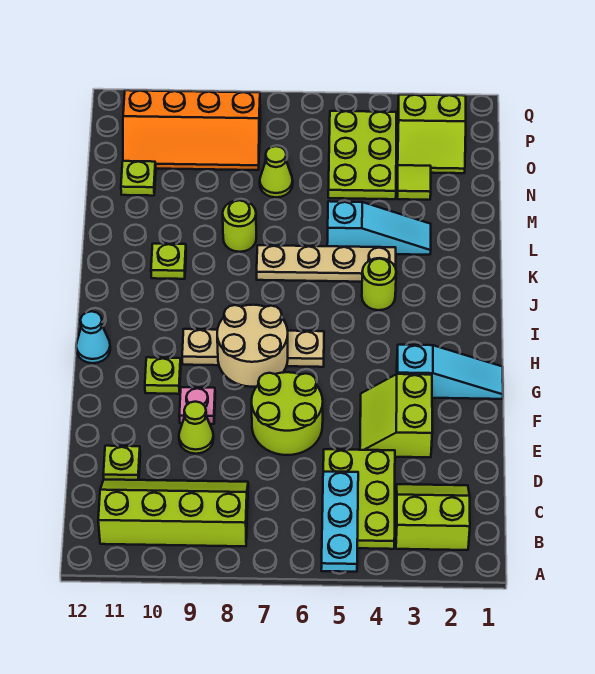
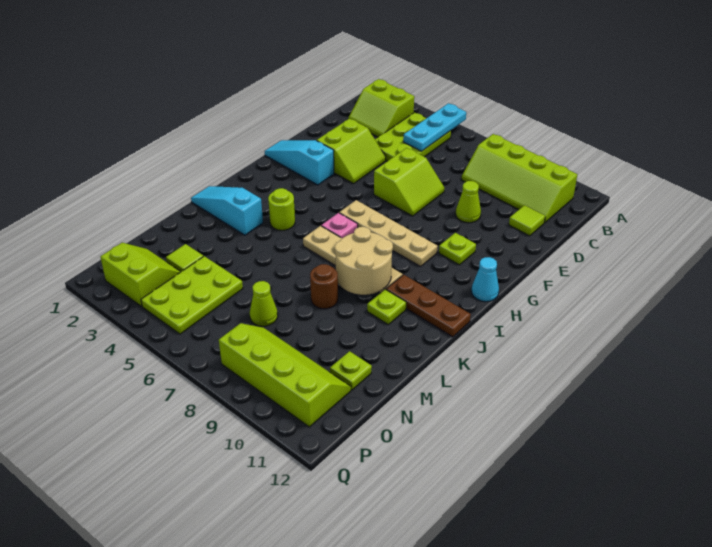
lime 1x1 plate [103,446,140,480] -> lime 1x1 tile [509,205,545,236]
lime 2x2 round brick [252,372,323,455] -> lime 2x2 slope [374,148,444,216]
pink 1x1 plate [179,387,215,424] -> pink 1x1 plate moved to [321,213,358,238]
tan 2x2 round brick [217,305,288,387] -> tan 2x2 round brick moved to [335,227,393,295]
none -> brown 1x3 plate [386,275,471,337]
tan 1x4 plate [257,245,396,282] -> tan 1x4 plate moved to [303,226,403,293]
cyan 1x3 slope [327,201,431,255] -> cyan 1x3 slope moved to [191,186,263,235]
lime 1x1 round brick [223,200,256,252] -> brown 1x1 round brick [310,264,338,309]
orange 2x4 slope [123,90,260,170] -> lime 2x4 slope [219,323,351,427]

